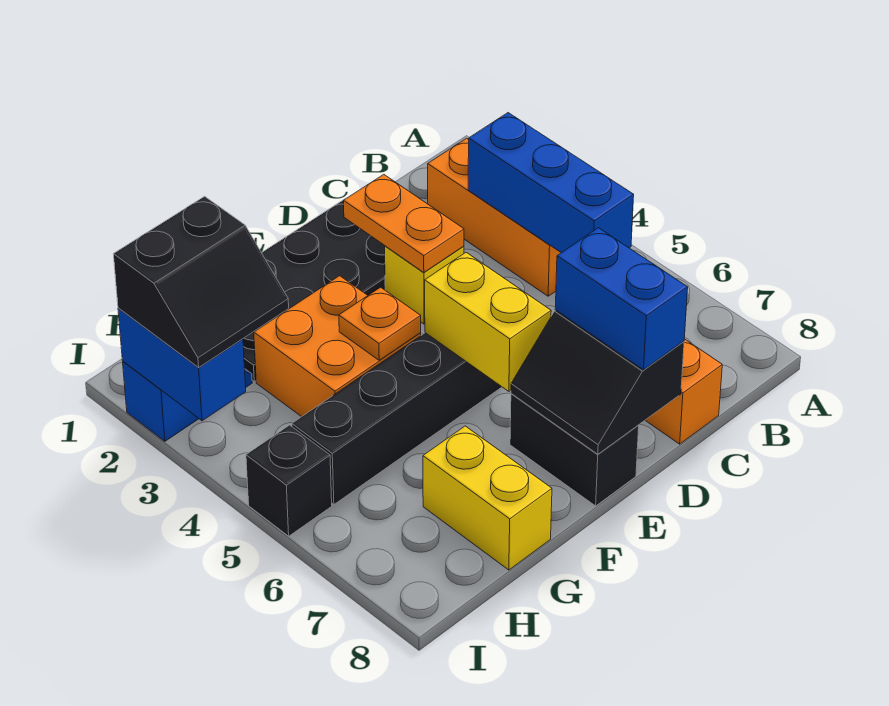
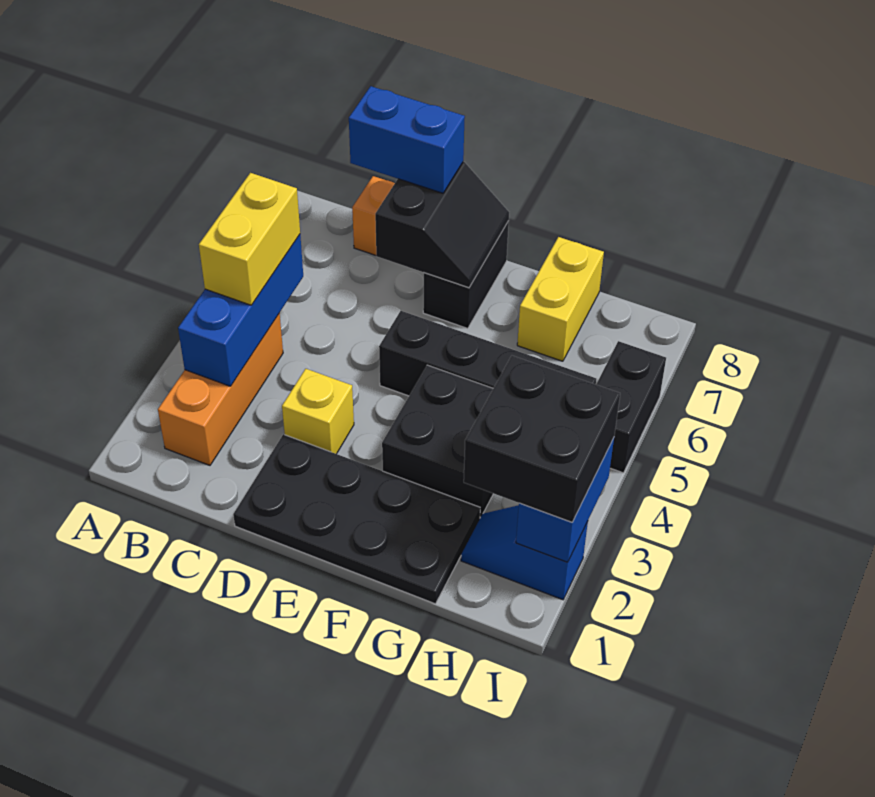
orange 1x2 plate [344,175,464,272] -> none
blue 1x2 brick [555,228,688,370] -> blue 1x2 brick turned to [349,86,465,193]
yellow 1x2 brick [425,252,551,391] -> yellow 1x2 brick moved to [199,173,300,305]
orange 2x2 brick [254,276,421,417] -> black 2x2 brick [382,365,493,517]
orange 1x1 plate [339,287,421,360] -> none
black 2x2 slope [114,196,289,367] -> black 2x2 brick [464,356,620,522]
black 1x1 brick [246,425,332,536] -> black 1x2 brick [596,341,666,473]

